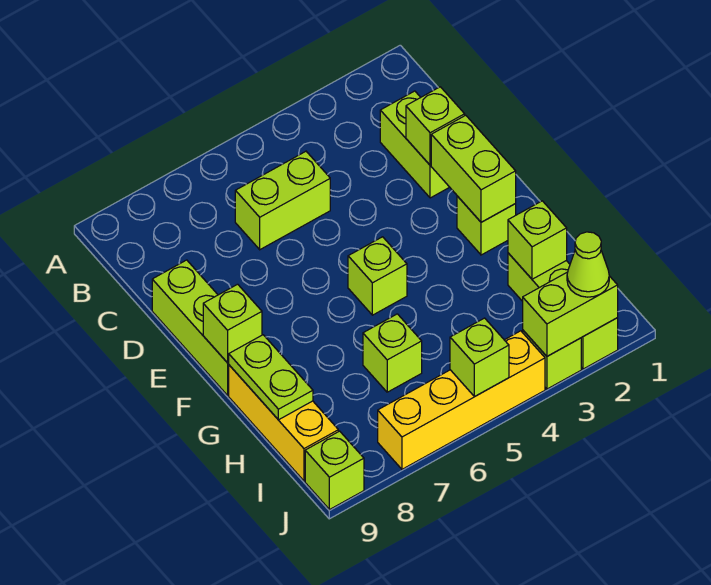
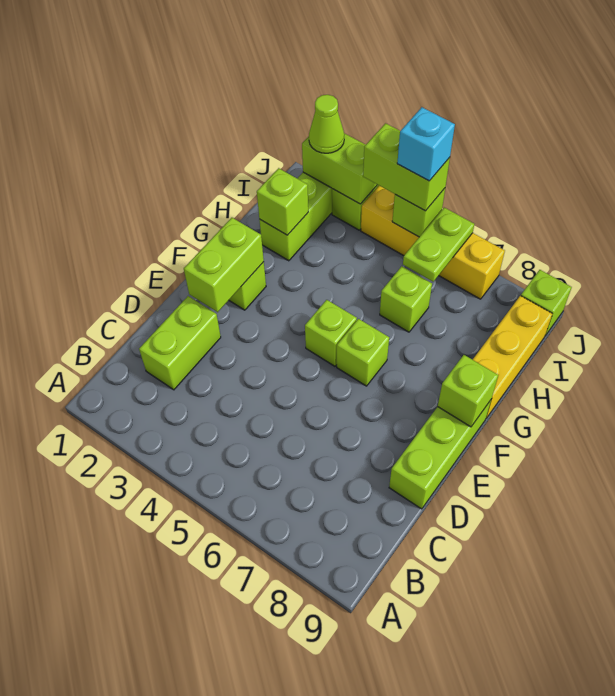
lime 1x2 brick [235,151,330,250] -> lime 1x2 brick moved to [363,123,450,211]
lime 1x1 brick [406,87,465,165] -> lime 1x1 brick moved to [337,319,389,386]
lime 1x2 plate [228,335,313,420] -> lime 1x2 plate moved to [403,208,474,282]
none -> cyan 1x1 brick [397,107,455,181]

